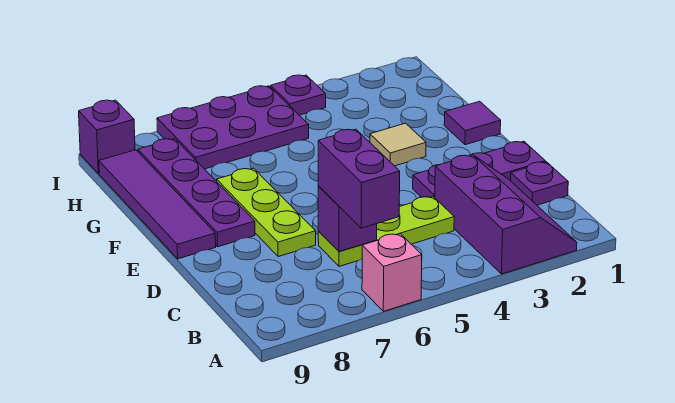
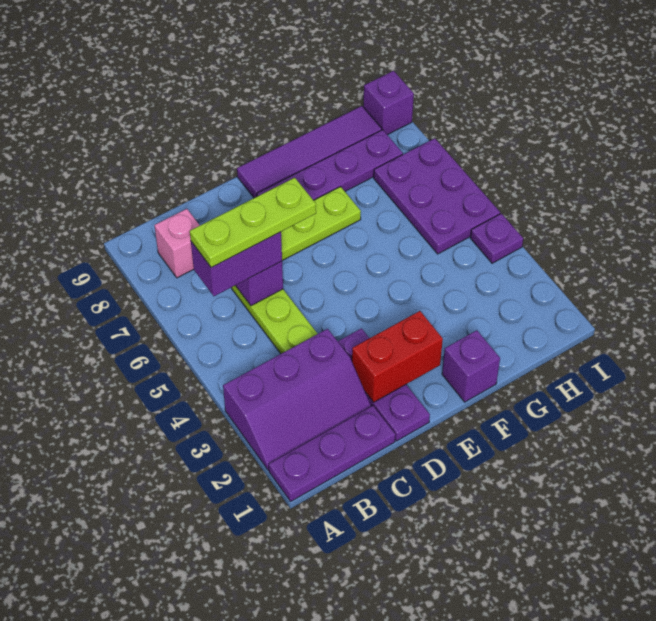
pink 1x1 brick [362,234,422,311] -> pink 1x1 brick moved to [154,209,200,278]
none -> lime 1x3 plate [190,178,316,268]
purple 1x1 plate [511,162,568,205] -> purple 1x3 plate [269,406,395,501]
none -> red 1x2 brick [352,311,443,402]
purple 1x1 tile [444,101,501,145] -> purple 1x1 brick [442,330,500,402]
tan 1x1 tile [370,123,426,166] -> none

